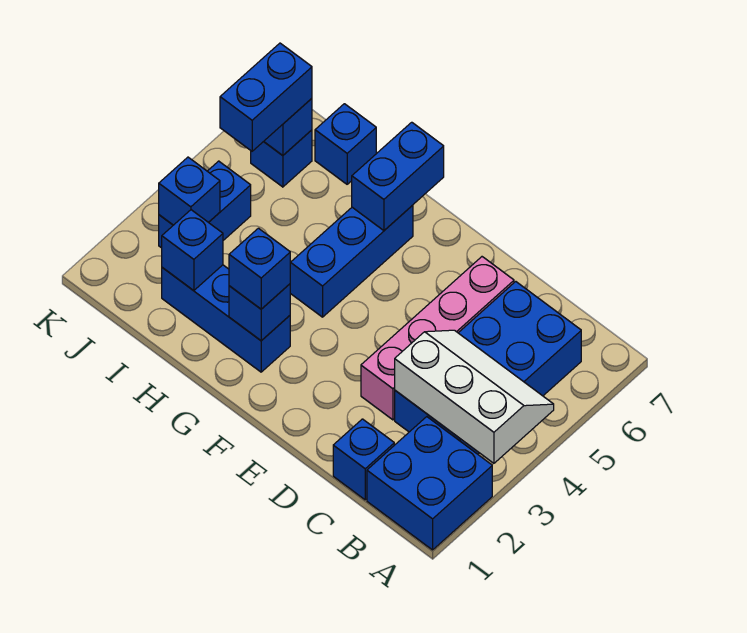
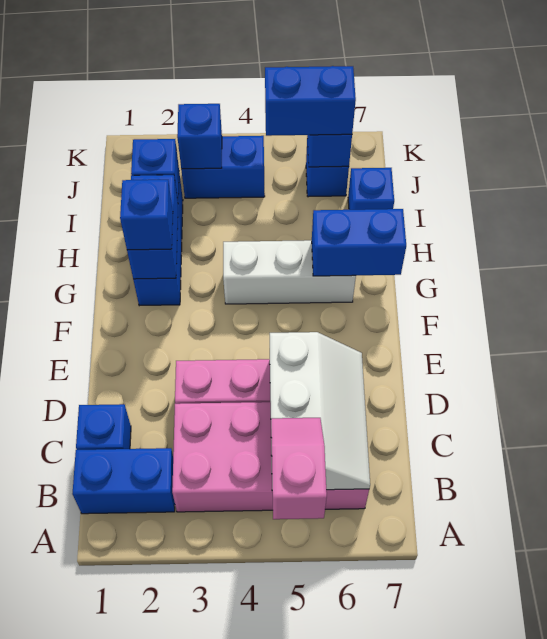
blue 2x2 brick [367,417,492,550] -> blue 1x2 brick [72,448,175,514]
white 2x3 slope [395,330,554,463] -> white 2x3 slope moved to [270,332,370,490]
none -> pink 1x2 slope [271,418,327,519]
blue 2x4 brick [395,282,581,454] -> pink 2x4 brick [172,402,369,512]
blue 1x1 brick [229,284,290,341] -> blue 1x2 brick [127,175,178,279]
blue 1x3 brick [290,205,413,317] -> white 1x3 brick [223,240,356,304]

